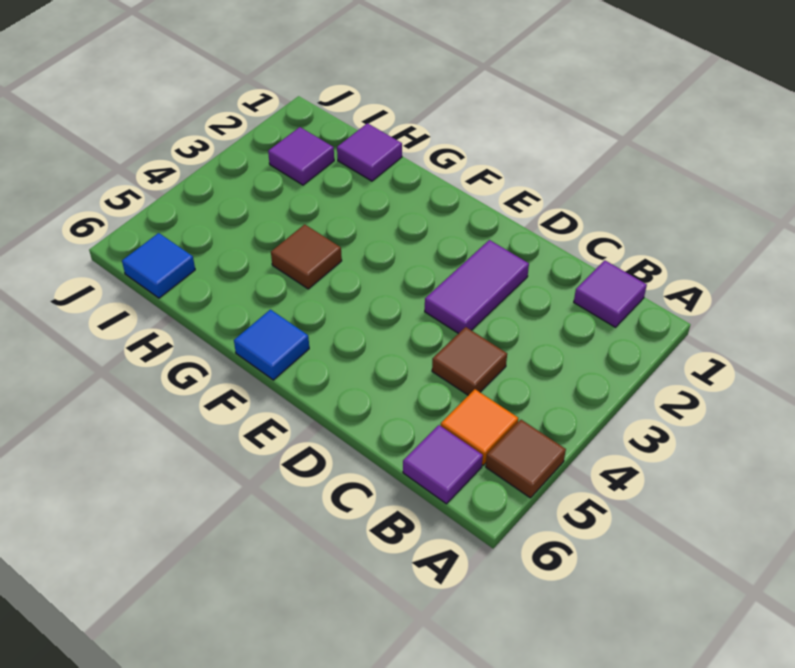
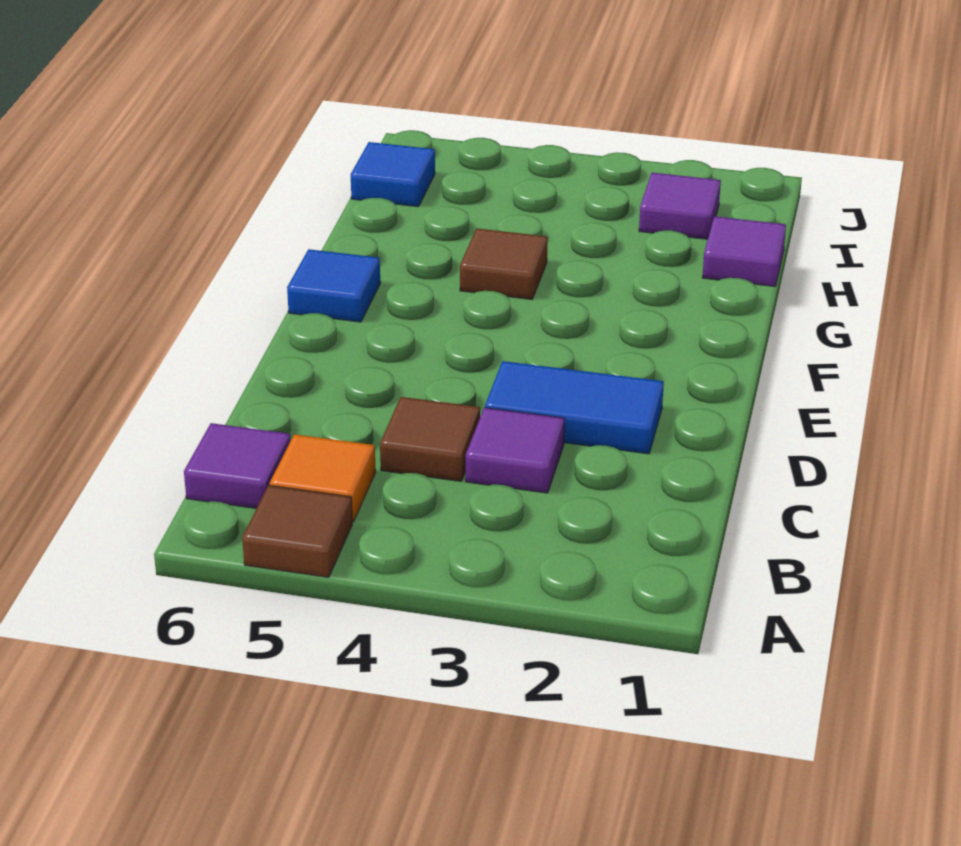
purple 1x1 tile [574,260,647,327] -> purple 1x1 tile moved to [466,408,565,493]
purple 1x2 tile [425,240,529,334] -> blue 1x2 tile [485,361,664,454]

